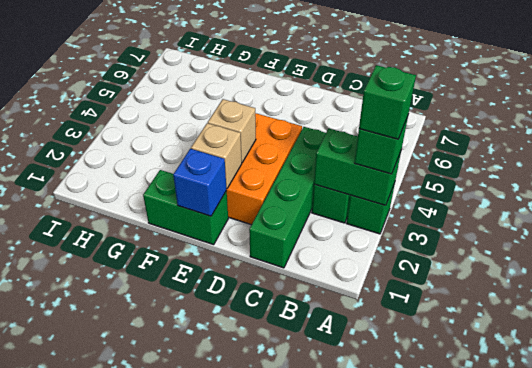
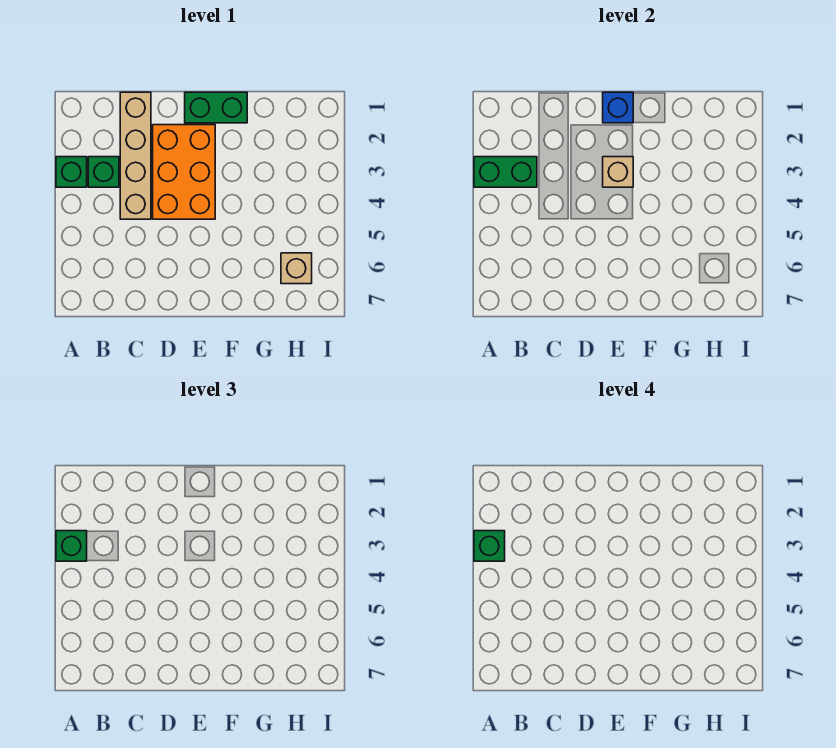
green 1x4 brick [249,127,326,268] -> tan 1x4 brick [120,92,151,219]
tan 1x1 brick [191,123,242,189] -> tan 1x1 brick moved to [281,253,312,284]

